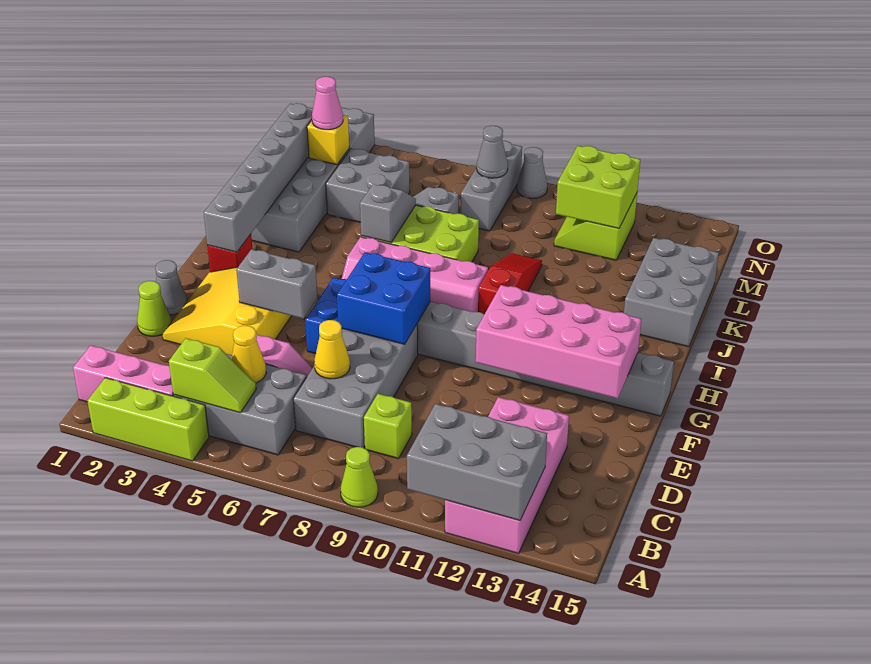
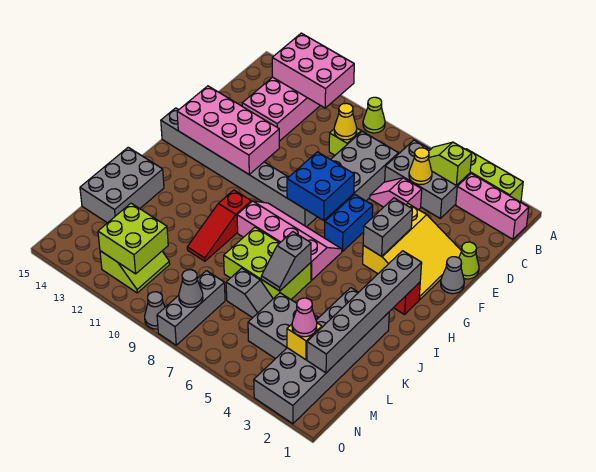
grey 2x3 brick [407,404,547,521] -> pink 2x3 brick [272,33,354,108]
yellow 1x1 cone [314,320,350,379] -> yellow 1x1 cone moved to [334,103,357,140]
grey 1x2 brick [236,249,317,319] -> grey 1x2 brick turned to [363,198,412,256]

